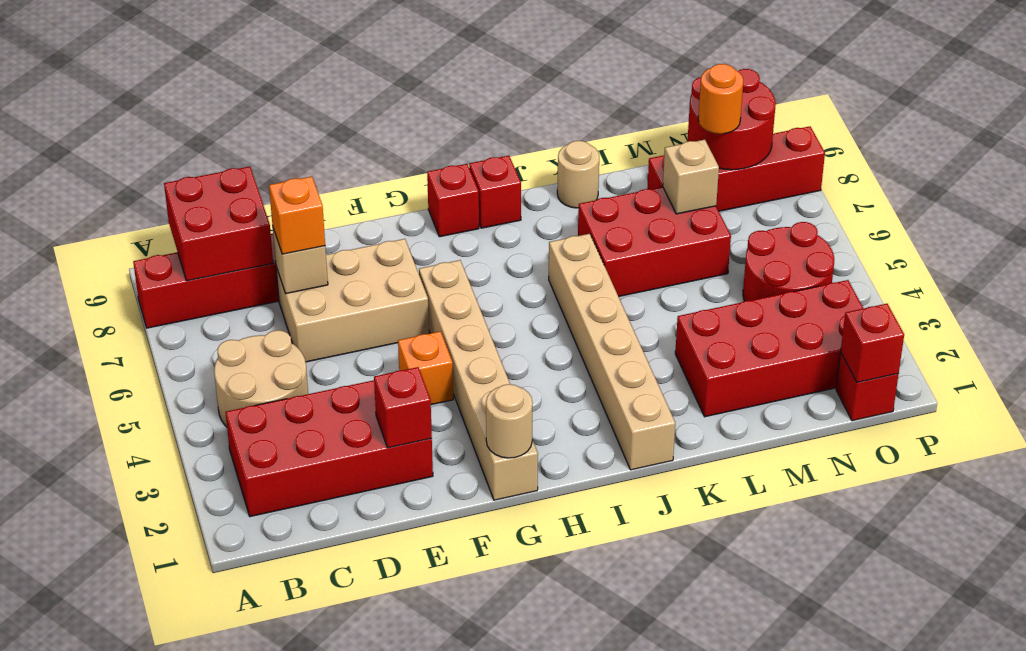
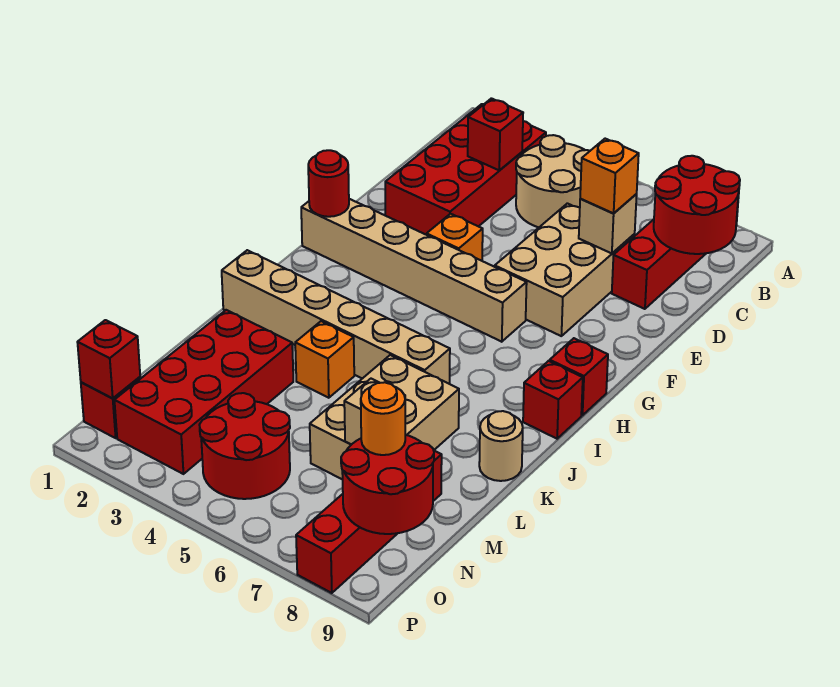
red 2x2 brick [164,166,273,281] -> red 2x2 round brick [654,156,740,254]
red 1x1 brick [374,367,432,448] -> red 1x1 brick moved to [468,98,523,170]
tan 1x1 round brick [486,384,533,458] -> red 1x1 round brick [308,150,349,217]
none -> orange 1x1 brick [295,321,354,398]
red 2x3 brick [578,187,731,297] -> tan 2x3 brick [310,355,459,480]

